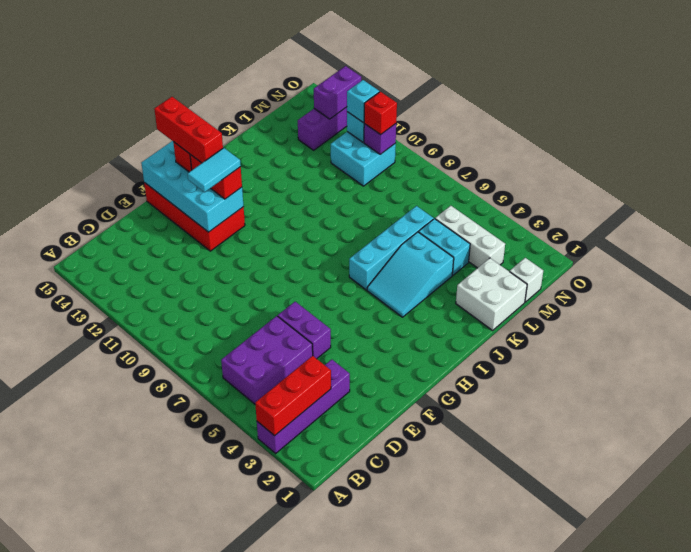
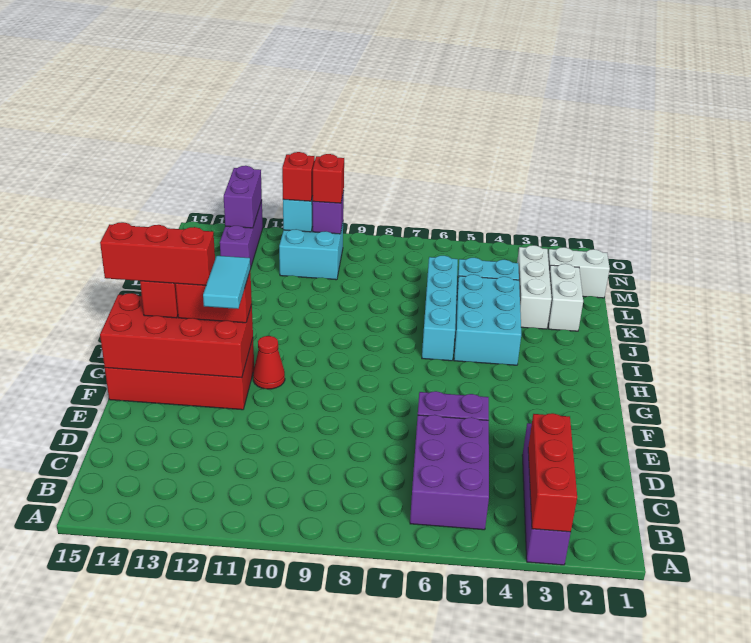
cyan 2x4 brick [141,141,244,232] -> red 2x4 brick [100,293,253,378]
none -> red 1x1 cone [253,336,285,389]
cyan 2x3 slope [367,232,454,317] -> cyan 2x3 brick [454,274,521,365]
white 2x2 brick [456,258,527,330] -> white 1x2 brick [548,264,583,331]
white 1x1 brick [510,258,543,302] -> white 1x2 brick [548,247,610,298]
white 1x3 brick [435,206,505,268] -> white 1x3 brick turned to [517,245,552,329]
cyan 1x1 brick [347,80,379,123] -> red 1x1 brick [282,152,315,201]

